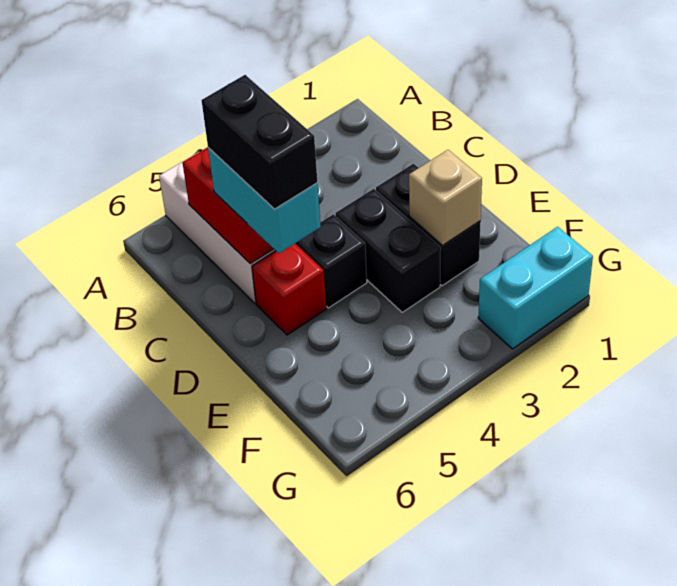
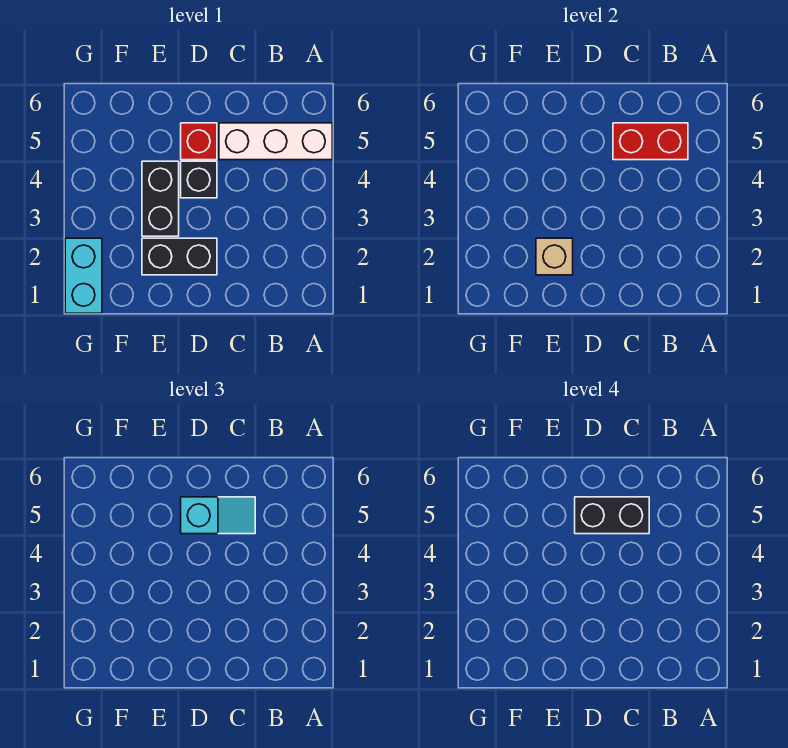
cyan 1x2 brick [208,148,321,253] -> cyan 1x2 slope [181,497,255,534]
black 1x2 brick [335,189,441,312] -> black 1x2 brick turned to [142,161,179,236]

